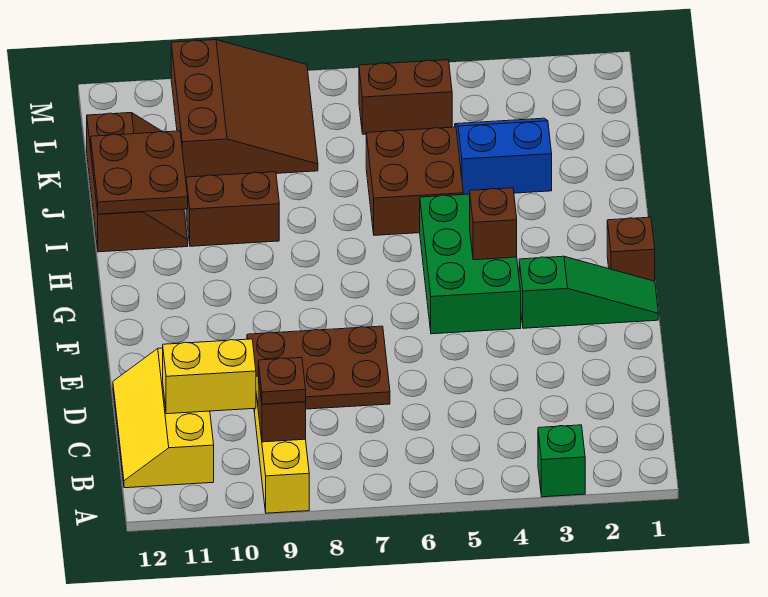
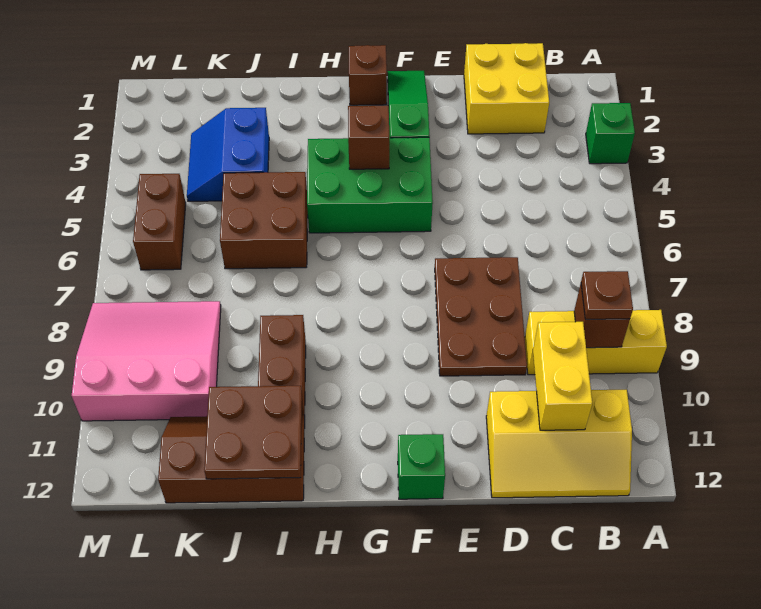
none -> yellow 2x2 brick [464,43,549,134]
none -> green 1x1 brick [398,434,445,499]
brown 3x3 slope [171,40,318,178] -> pink 3x3 slope [72,301,221,421]

